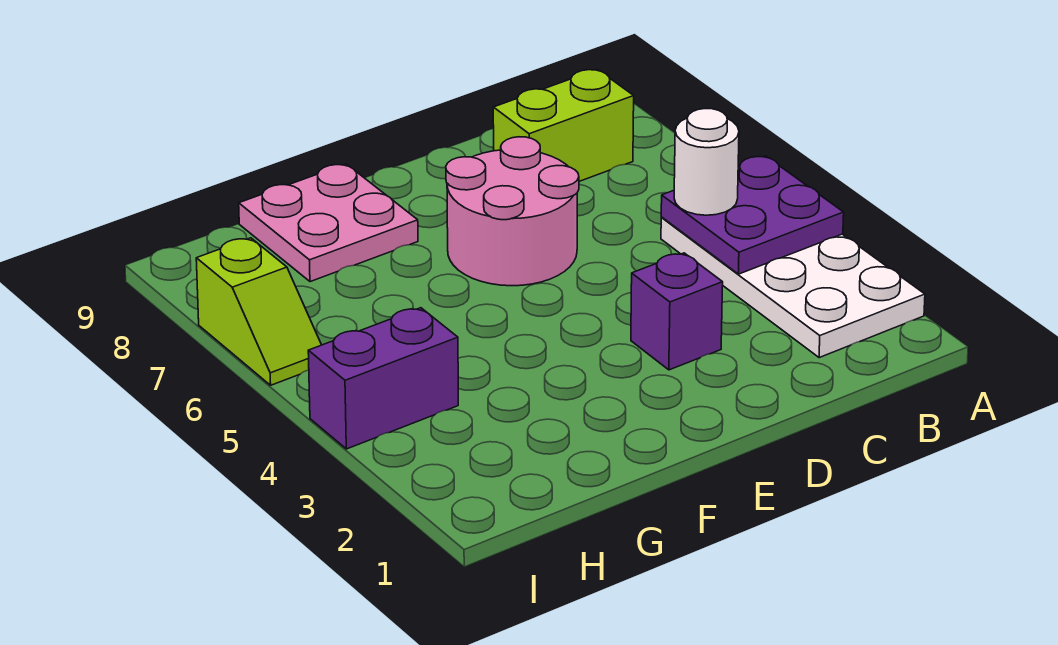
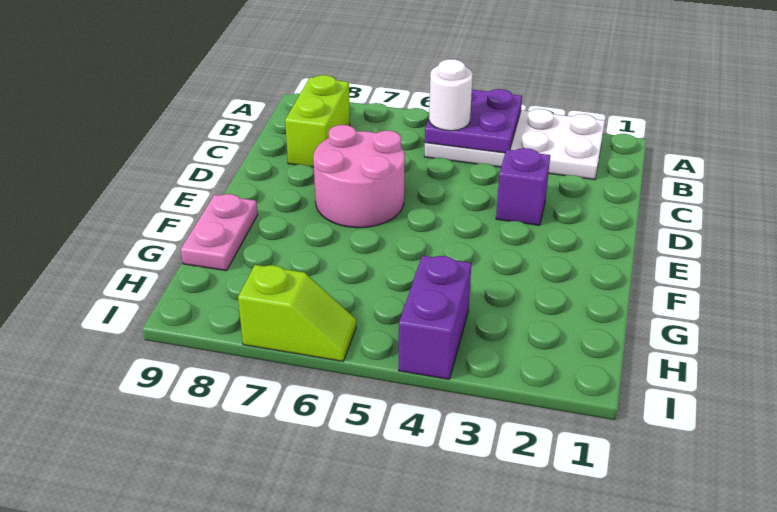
pink 2x2 plate [239,164,418,282] -> pink 1x2 plate [181,194,258,271]

